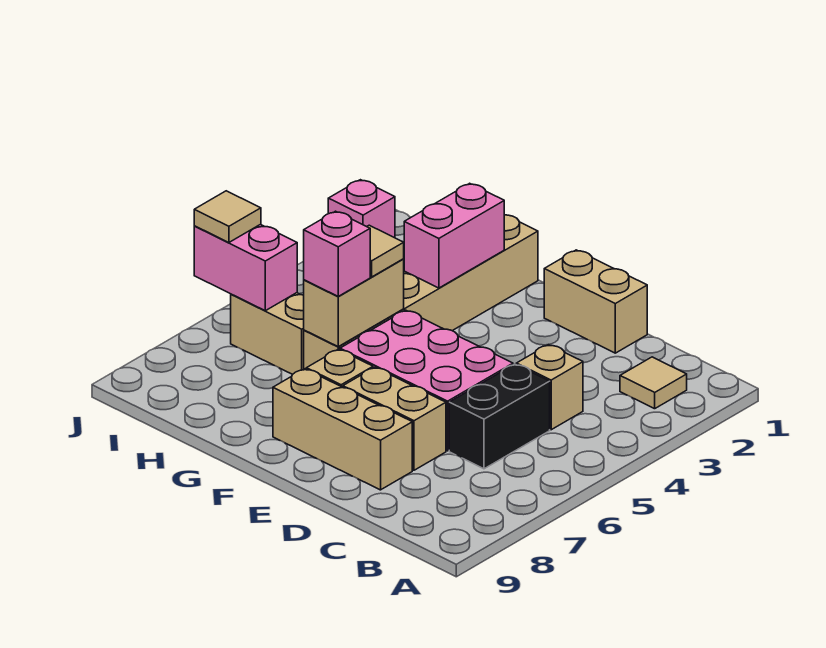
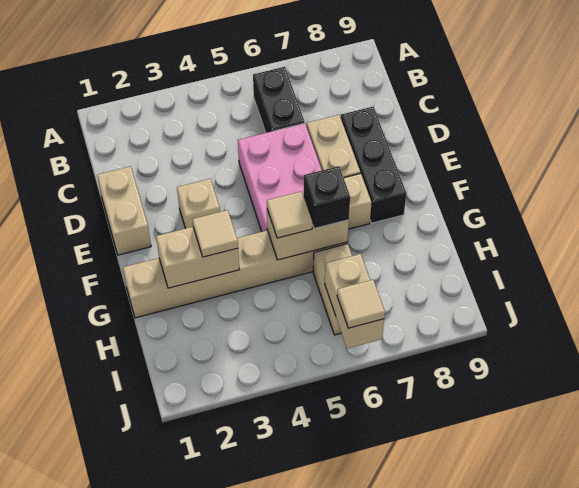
tan 1x1 tile [620,357,687,409] -> tan 1x1 tile moved to [192,210,238,257]
tan 1x1 brick [516,345,583,430] -> tan 1x1 brick moved to [177,179,220,228]
black 1x2 brick [449,364,550,469] -> black 1x2 brick turned to [253,67,305,133]
tan 1x3 brick [273,369,412,490] -> black 1x3 brick [341,106,407,223]
pink 1x2 brick [404,183,504,288] -> tan 1x2 brick [156,227,239,288]
pink 1x1 brick [304,211,370,297] -> black 1x1 brick [304,166,350,229]
pink 1x2 brick [194,224,297,311] -> tan 1x2 brick [325,254,384,348]
pink 1x1 brick [328,180,395,238] -> none

